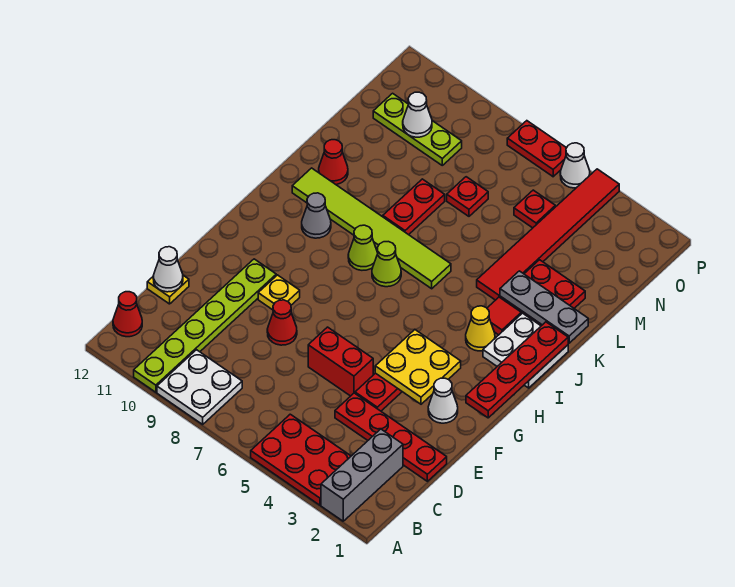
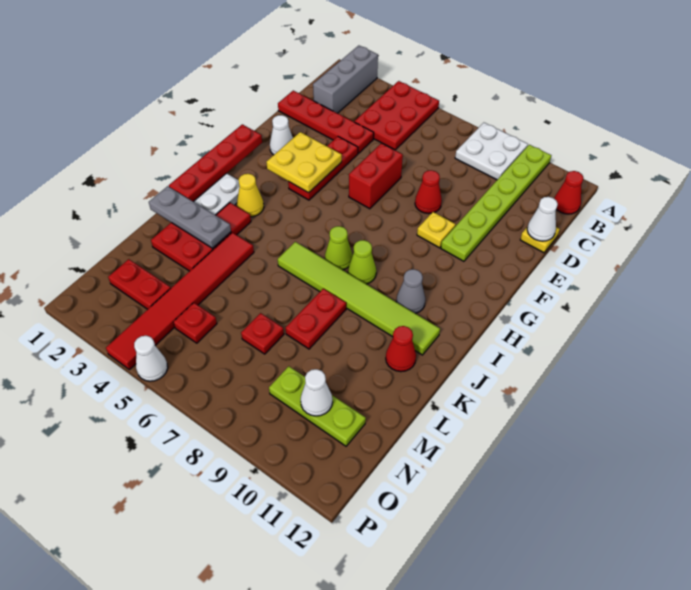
red 2x3 plate [251,414,351,505] -> red 2x3 plate turned to [354,81,439,150]
red 1x2 brick [308,327,373,396] -> red 1x2 brick turned to [349,143,403,209]
red 1x2 plate [507,121,566,177] -> red 1x2 plate moved to [108,259,171,309]

